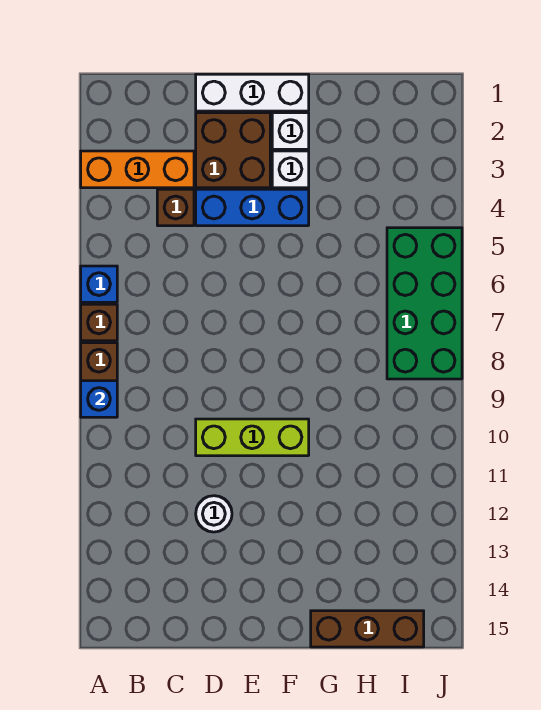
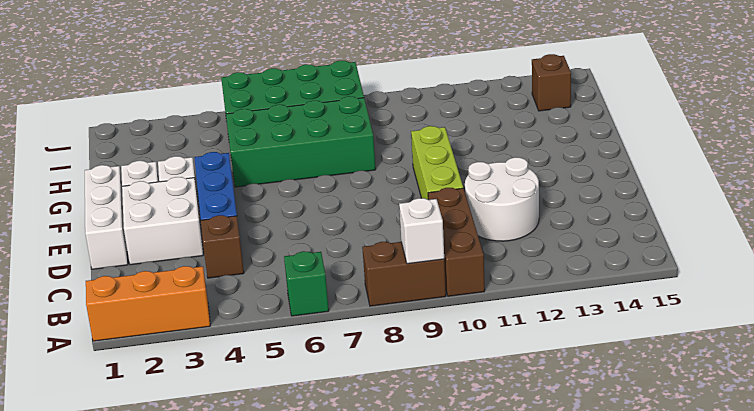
orange 1x3 brick [81,151,194,188] -> orange 1x3 brick turned to [86,266,210,341]
blue 1x1 brick [81,266,117,302] -> green 1x1 brick [284,251,329,316]
brown 1x1 brick [81,304,117,341] -> brown 1x1 brick moved to [532,54,571,111]
blue 1x1 brick [81,381,117,417] -> white 1x1 brick [399,198,444,264]
brown 2x2 brick [196,113,270,188] -> white 2x2 brick [122,177,203,265]
white 1x1 round brick [196,496,232,532] -> white 2x2 round brick [465,157,539,241]
none -> green 2x4 brick [226,96,376,187]
brown 1x3 brick [311,611,424,647] -> brown 1x3 brick moved to [428,188,485,296]

